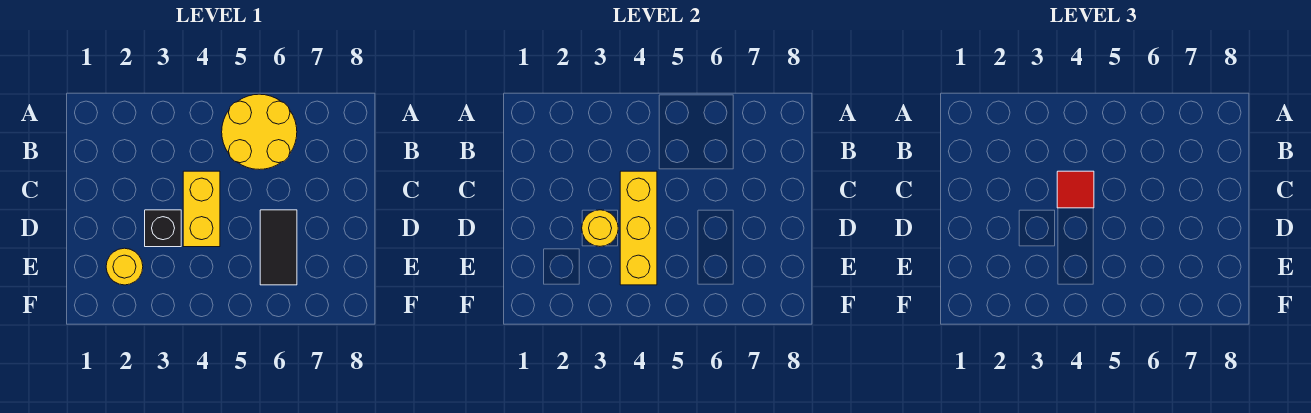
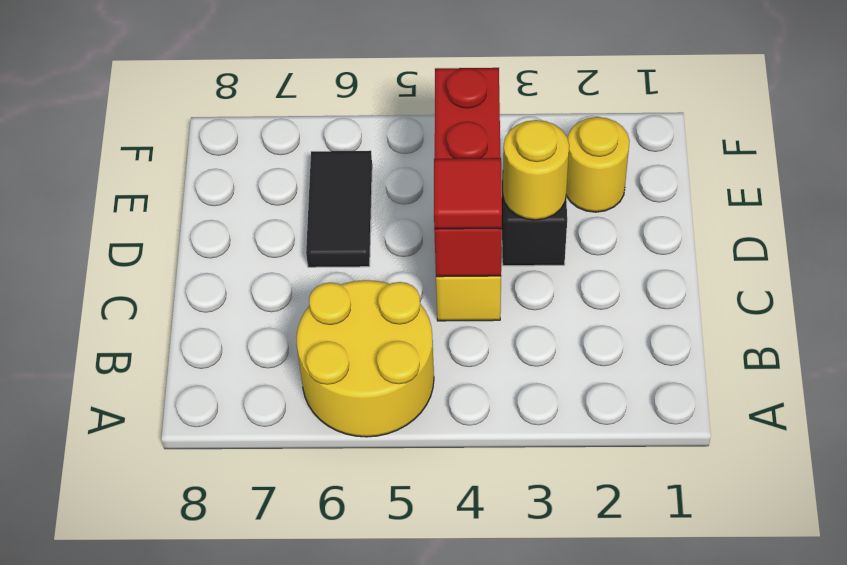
yellow 1x3 brick [620,171,657,285] -> red 1x3 brick [434,68,502,277]

